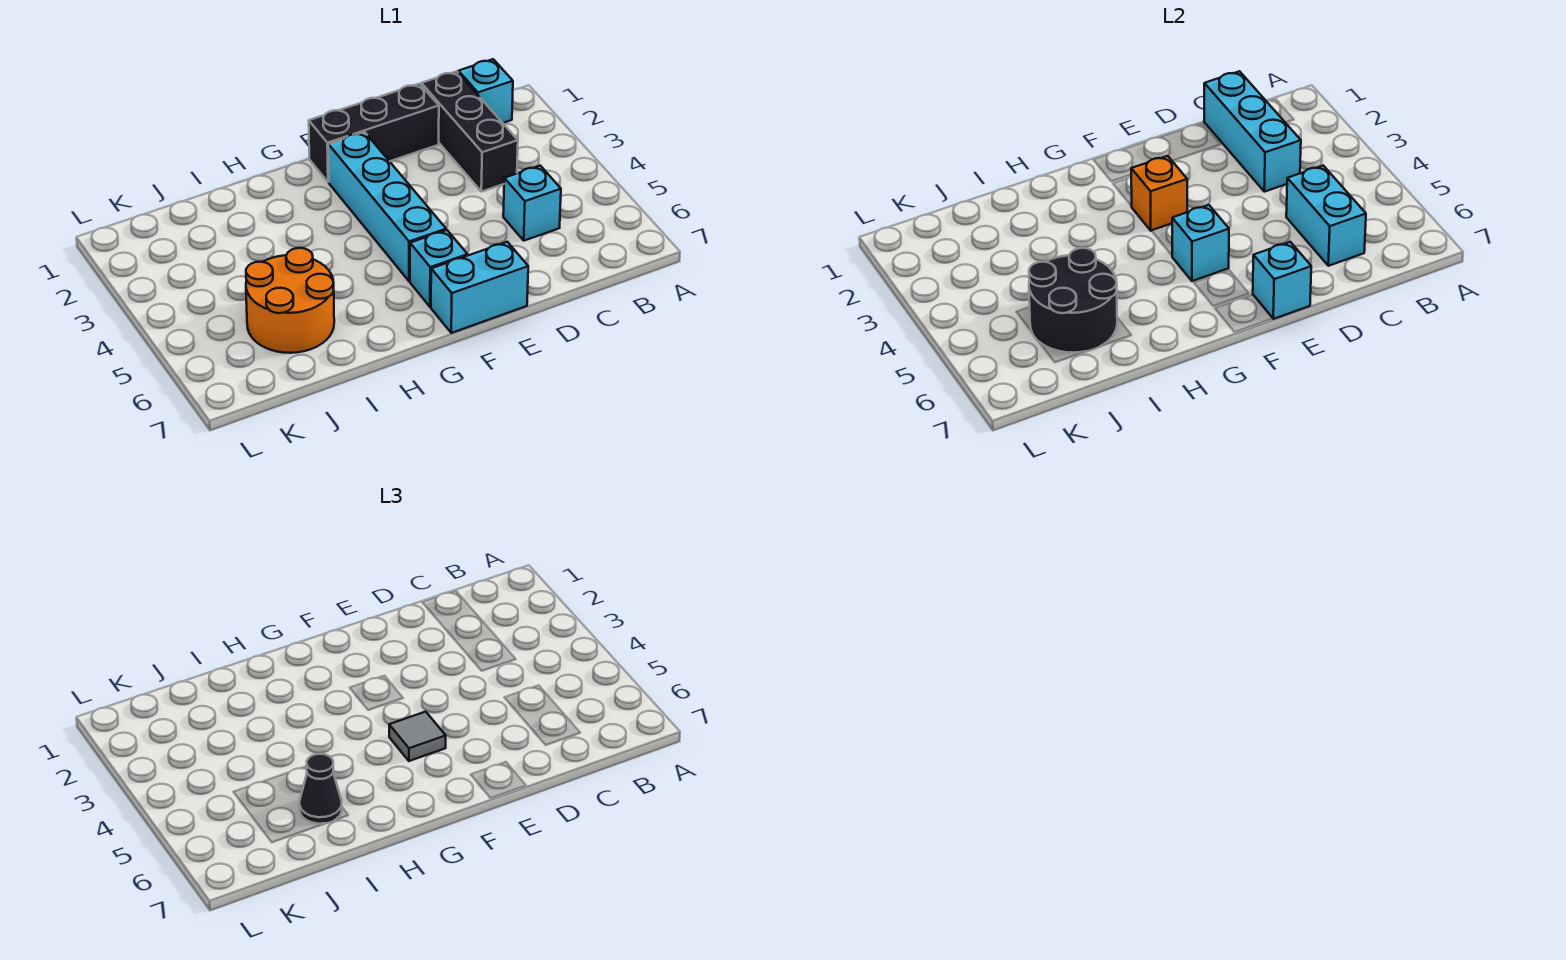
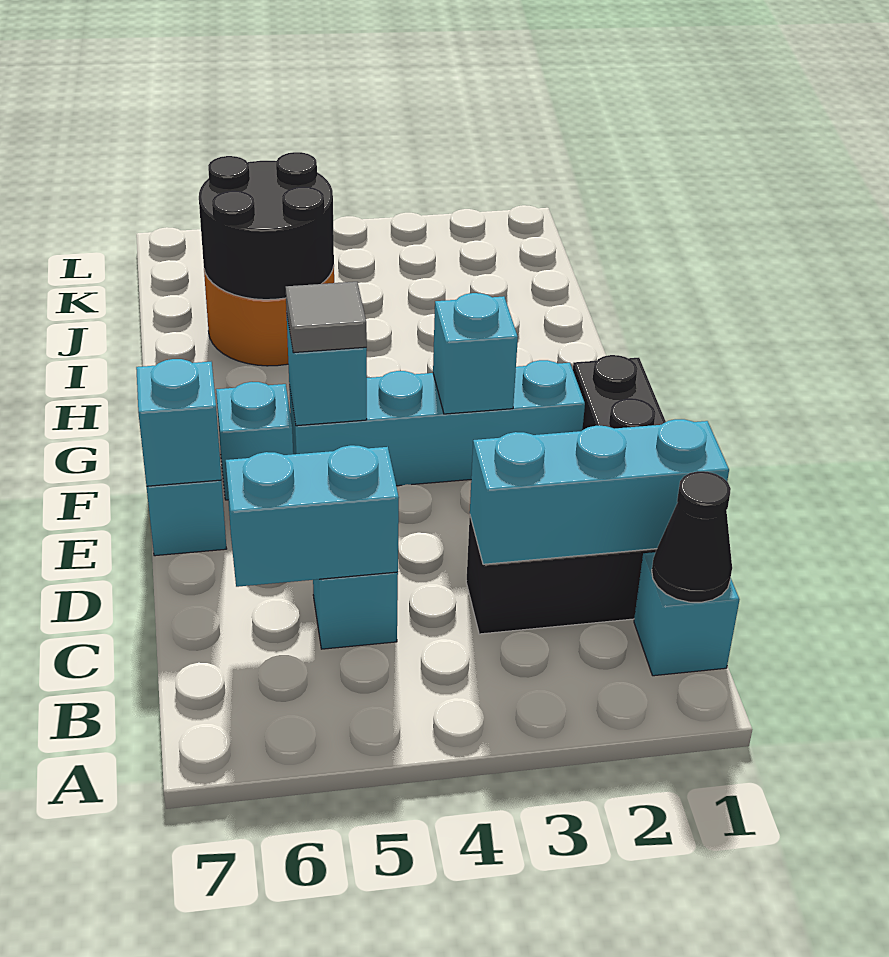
orange 1x1 brick [1131,156,1187,231] -> cyan 1x1 brick [433,293,518,414]
black 1x1 cone [300,754,342,824] -> black 1x1 cone moved to [652,471,732,602]

